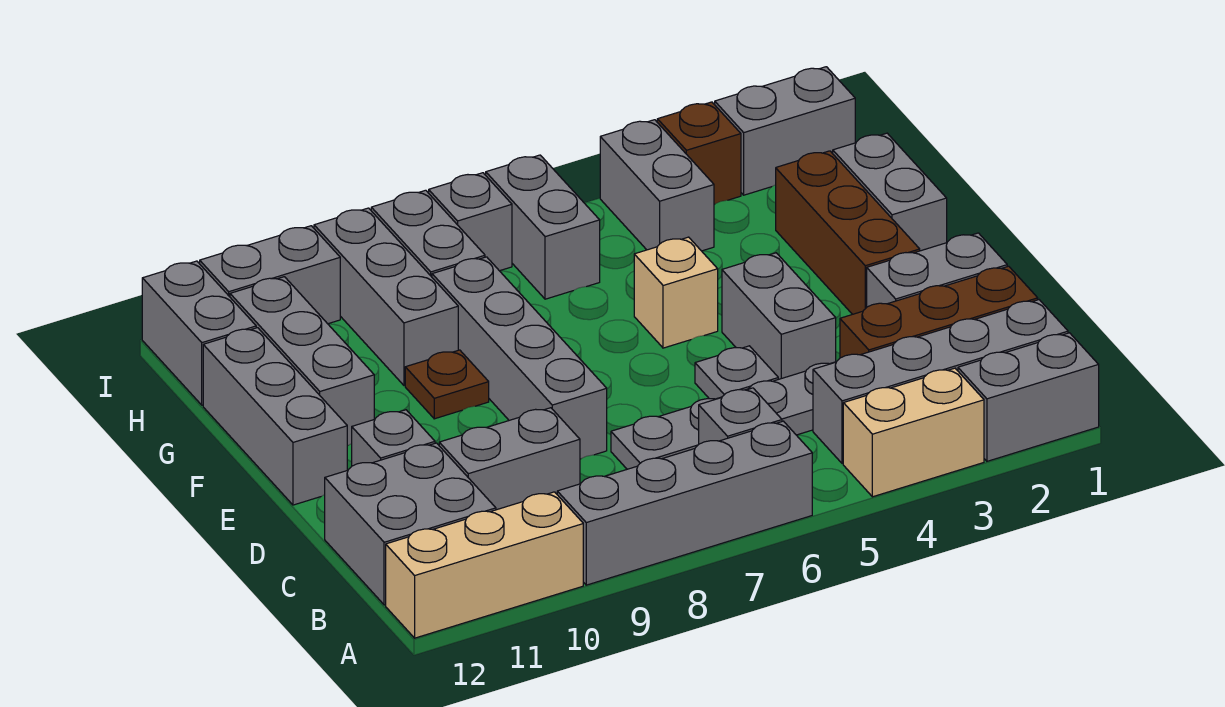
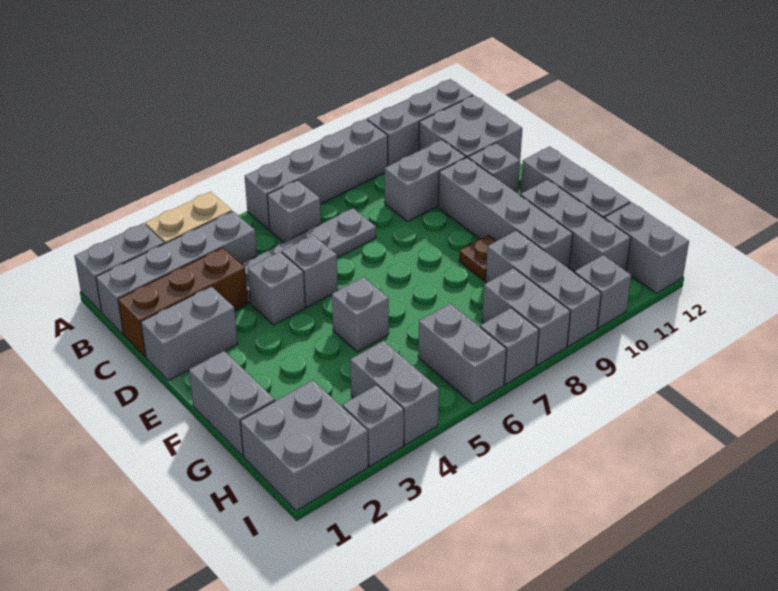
tan 1x3 brick [386,492,583,638] -> grey 1x3 brick [367,79,473,166]
grey 1x2 brick [722,253,836,379] -> grey 1x1 brick [248,252,305,325]
grey 1x1 plate [695,346,778,399] -> grey 1x1 brick [282,235,338,307]
grey 1x4 brick [432,257,607,459] -> grey 1x4 brick moved to [438,158,573,269]
brown 1x3 brick [776,151,920,314] -> none
tan 1x1 brick [634,237,718,348] -> grey 1x1 brick [332,277,389,352]
grey 1x2 brick [715,67,855,195] -> grey 2x2 brick [240,380,368,511]
brown 1x1 brick [657,102,741,204] -> grey 1x1 brick [342,385,404,466]
grey 1x2 brick [200,226,340,324] -> grey 1x1 brick [575,255,631,328]

